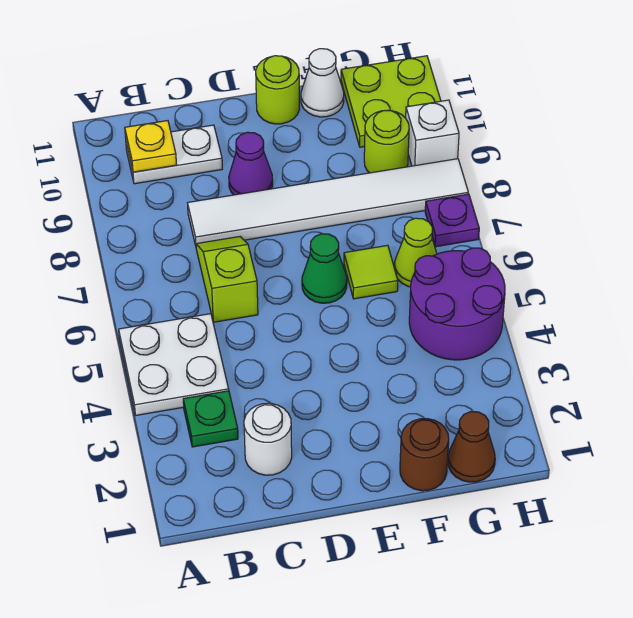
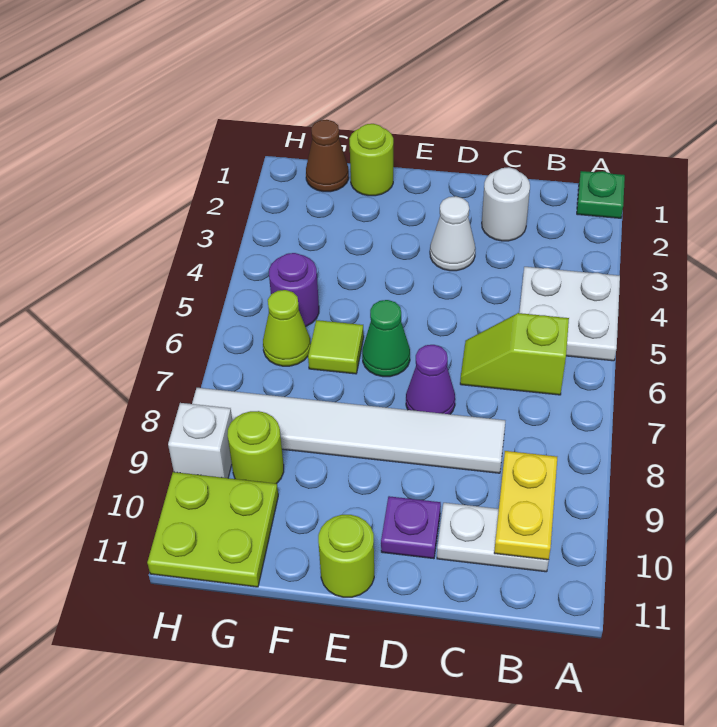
green 1x1 plate [183,391,238,447] -> green 1x1 plate moved to [577,171,625,218]
yellow 1x1 plate [125,121,176,172] -> yellow 1x2 plate [494,451,557,560]
lime 1x2 slope [196,237,258,322] -> lime 1x2 slope turned to [460,313,569,395]
purple 1x1 cone [229,132,273,195] -> purple 1x1 cone moved to [406,345,455,414]
brown 1x1 round brick [400,419,449,491] -> lime 1x1 round brick [349,124,393,196]
white 1x1 cone [301,49,344,117] -> white 1x1 cone moved to [430,196,475,271]
purple 2x2 round brick [409,248,505,360] -> purple 1x1 round brick [269,253,319,326]
purple 1x1 plate [425,194,479,247] -> purple 1x1 plate moved to [381,496,441,559]

